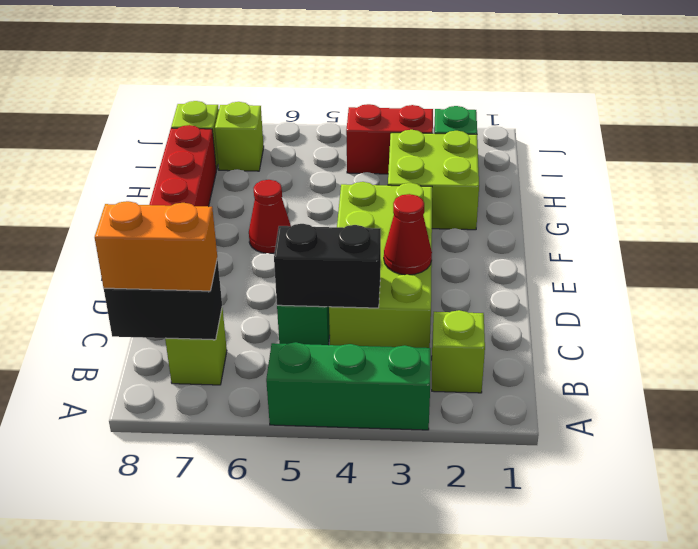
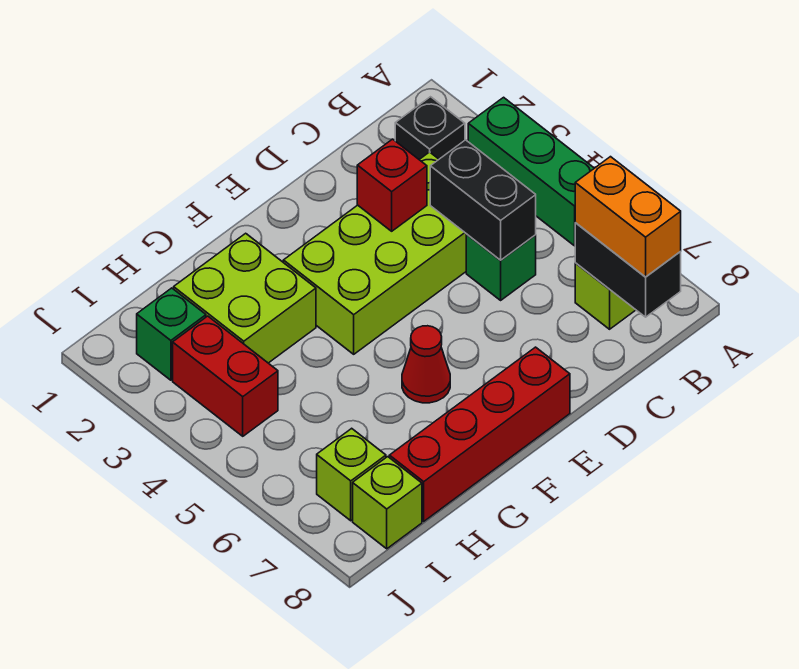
lime 1x1 brick [432,310,485,393] -> black 1x1 brick [395,97,465,159]
red 1x1 cone [384,194,432,275] -> red 1x1 brick [357,139,427,231]

